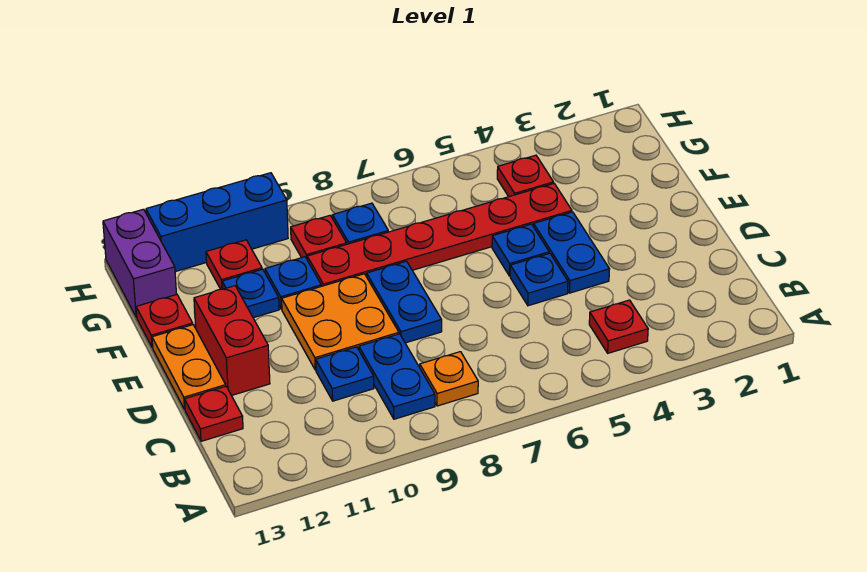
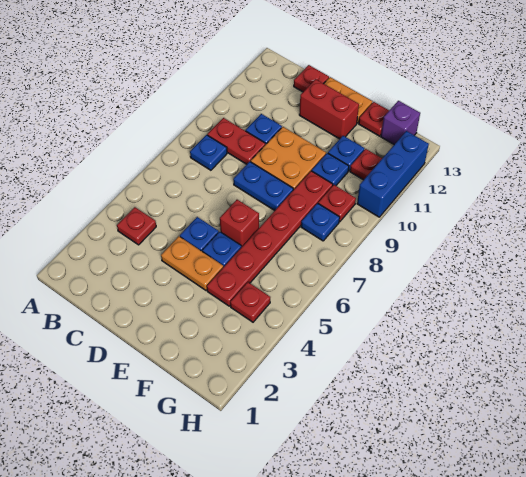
orange 1x1 plate [420,352,478,406] -> blue 1x1 plate [190,135,227,170]
blue 1x2 plate [359,334,435,419] -> red 1x2 plate [207,118,265,164]
blue 1x2 plate [534,212,609,293] -> orange 1x2 plate [161,236,223,290]
none -> red 1x1 brick [220,200,259,247]
purple 1x2 brick [103,209,177,317] -> purple 1x1 brick [381,101,420,145]

